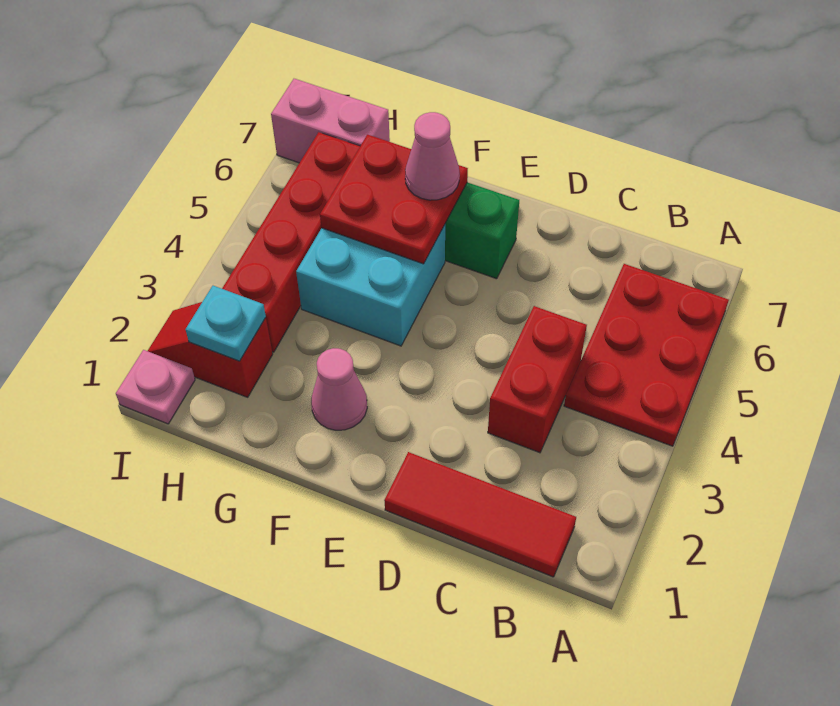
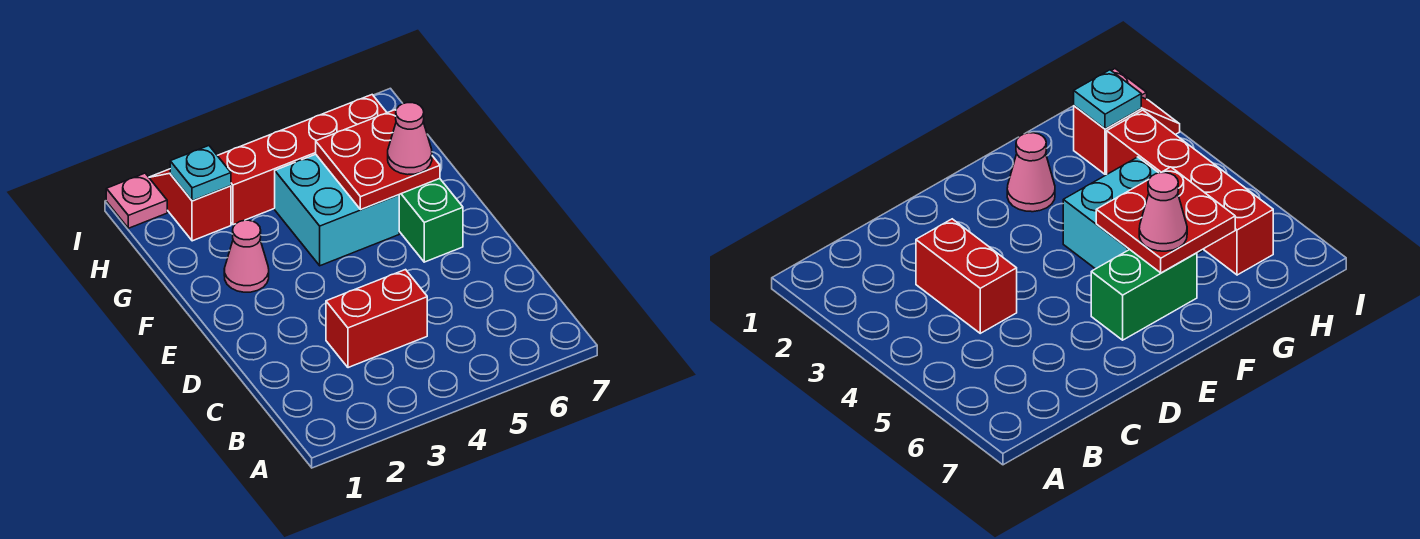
red 2x3 plate [564,264,729,446] -> none
red 1x3 tile [384,452,576,577] -> none
pink 1x2 brick [271,79,390,163] -> none

